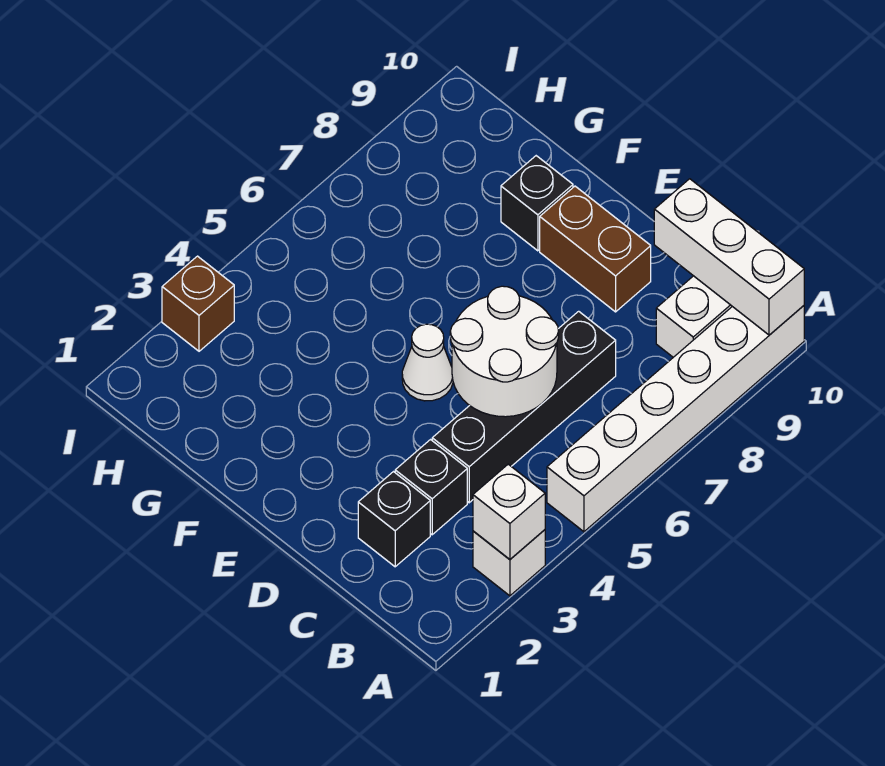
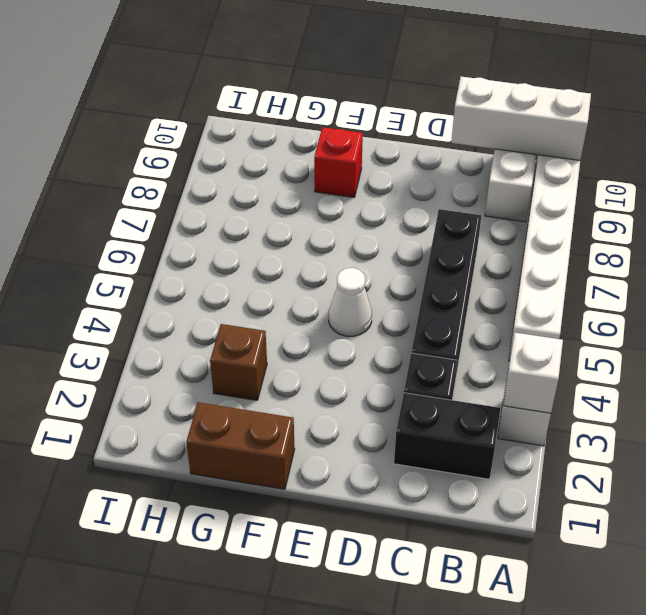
black 1x1 brick [358,472,430,567] -> black 1x2 brick [394,393,500,479]
white 2x2 round brick [450,286,559,417] -> none
brown 1x2 brick [540,186,651,312] -> brown 1x2 brick moved to [186,402,295,489]
black 1x1 brick [501,156,573,251] -> red 1x1 brick [314,127,363,197]
brown 1x1 brick [162,256,234,351] -> brown 1x1 brick moved to [210,324,267,400]

